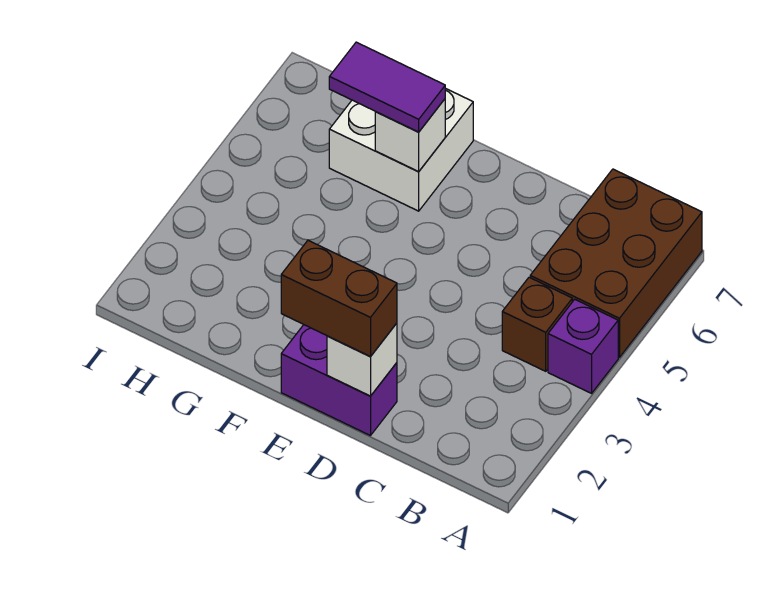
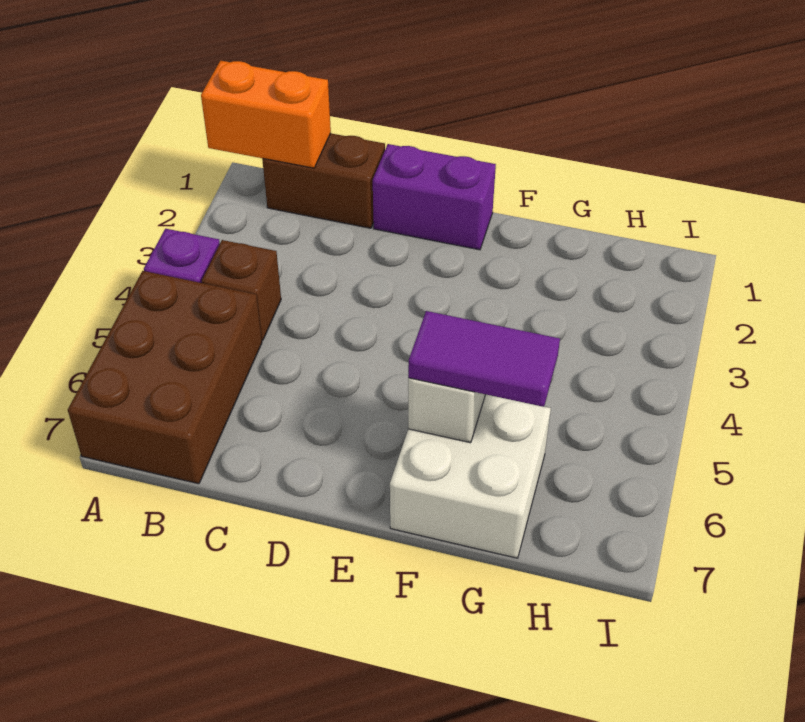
none -> orange 1x2 brick [201,61,331,168]
white 1x1 brick [327,323,397,396] -> none
brown 1x2 brick [281,240,397,357] -> brown 1x2 brick moved to [262,133,385,228]

